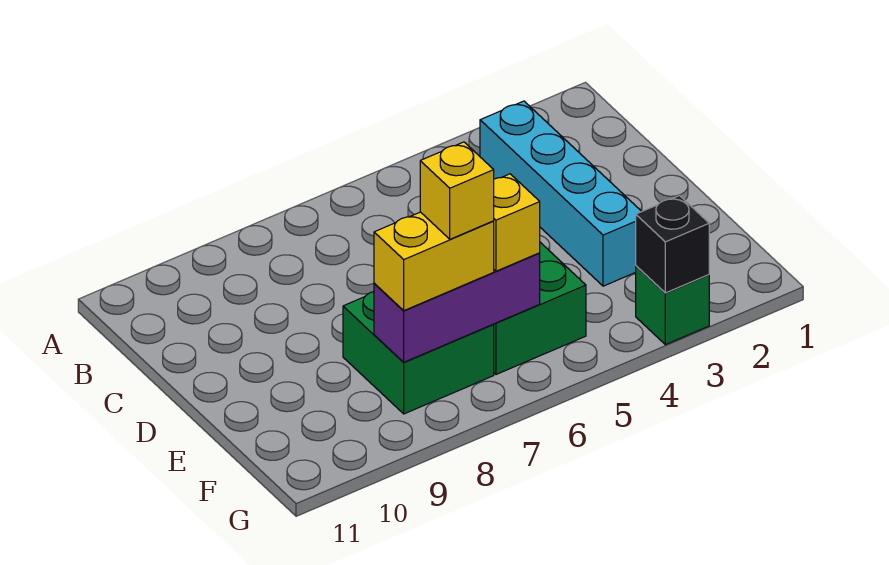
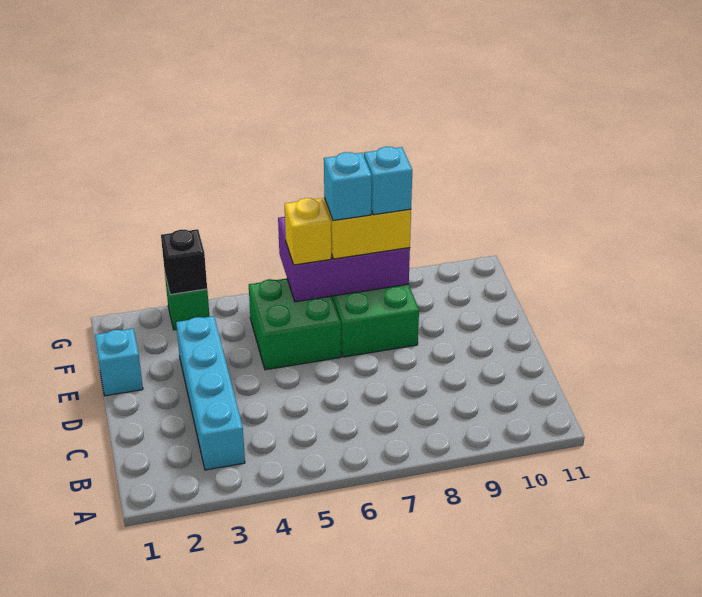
none -> cyan 1x1 brick [95,329,143,396]
purple 1x3 brick [374,253,540,362] -> purple 2x3 brick [278,217,410,302]
yellow 1x1 brick [420,142,494,239] -> cyan 1x1 brick [324,152,372,221]
none -> cyan 1x1 brick [364,147,412,215]

